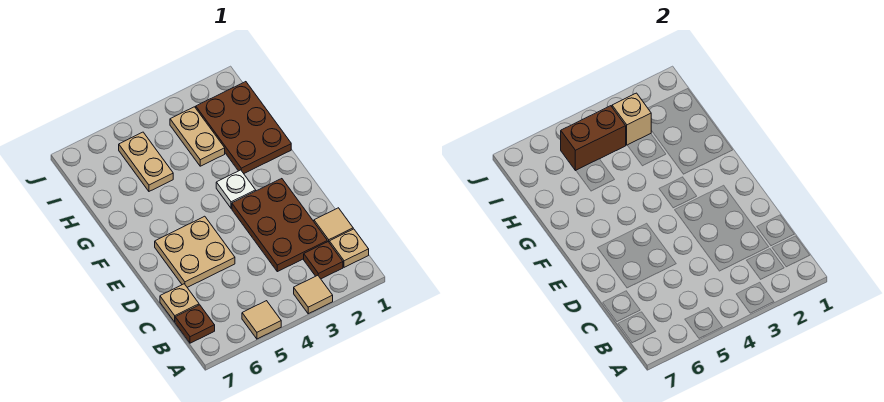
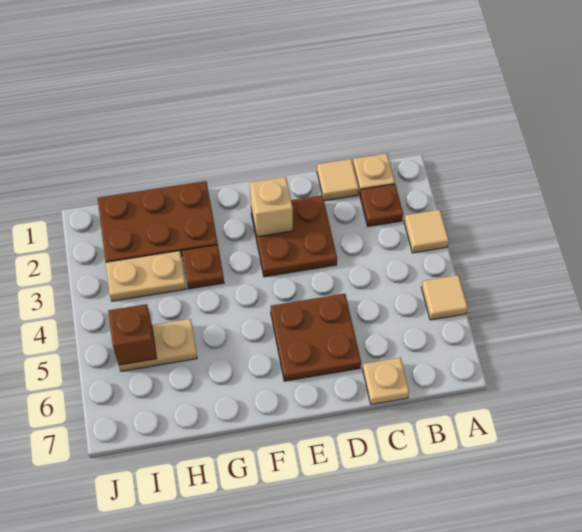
brown 1x1 plate [175,305,215,343] -> brown 1x1 plate moved to [182,245,224,289]
brown 2x3 plate [232,179,327,272] -> brown 2x2 plate [251,195,337,277]
tan 2x2 plate [155,216,235,287] -> brown 2x2 plate [271,294,361,381]
white 1x1 plate [216,170,256,208] -> none
tan 1x1 brick [612,93,651,145] -> tan 1x1 brick moved to [250,177,293,237]
brown 1x2 brick [561,106,626,171] -> brown 1x1 brick [108,304,157,365]

